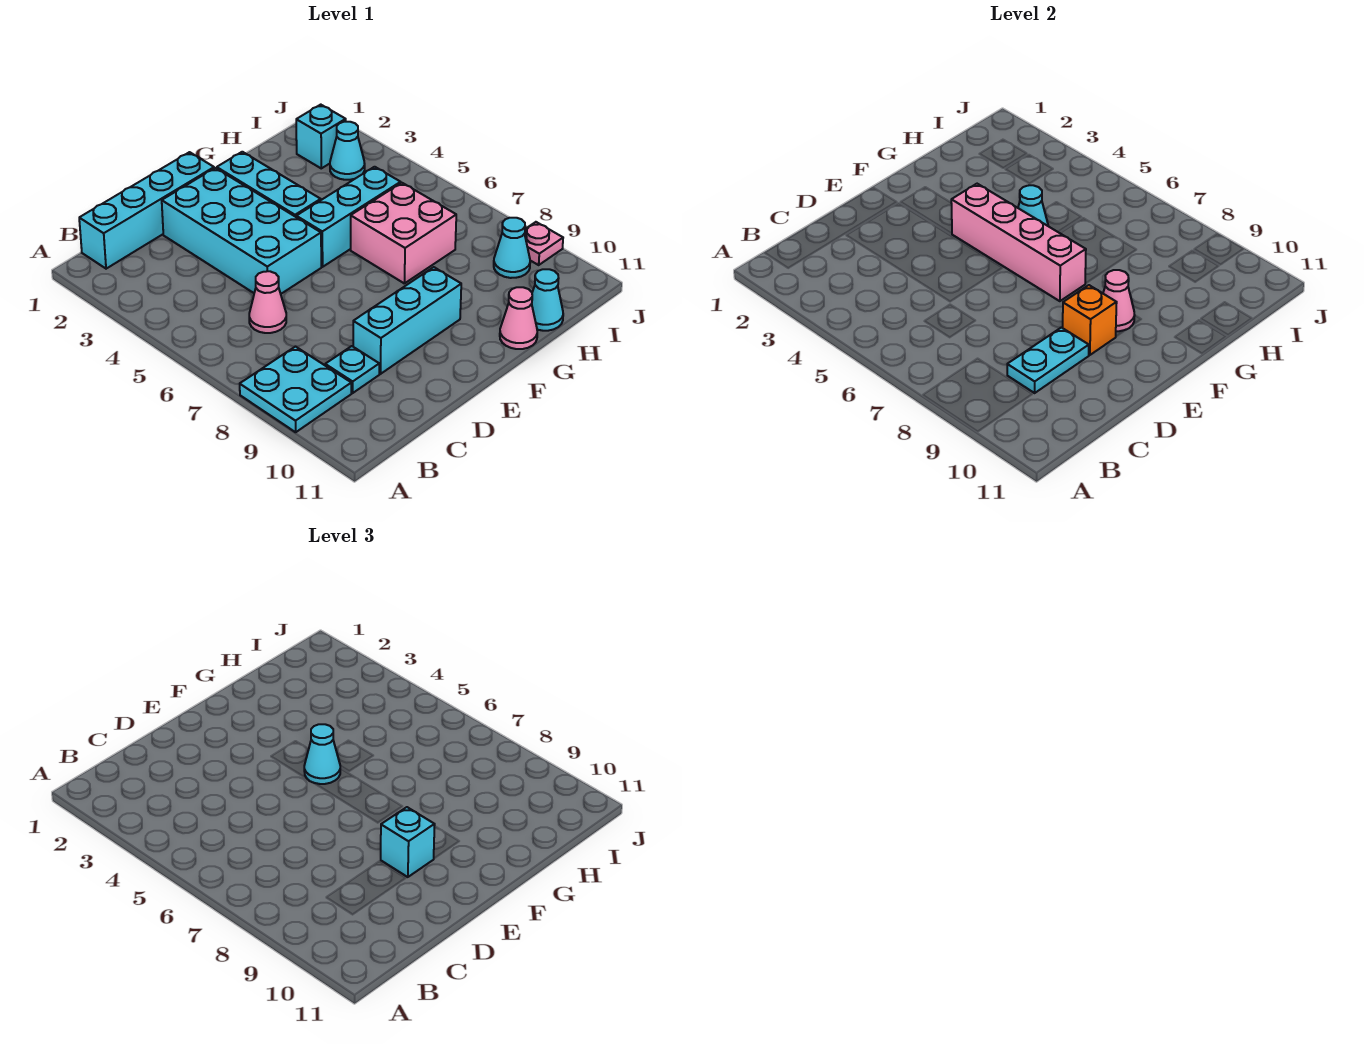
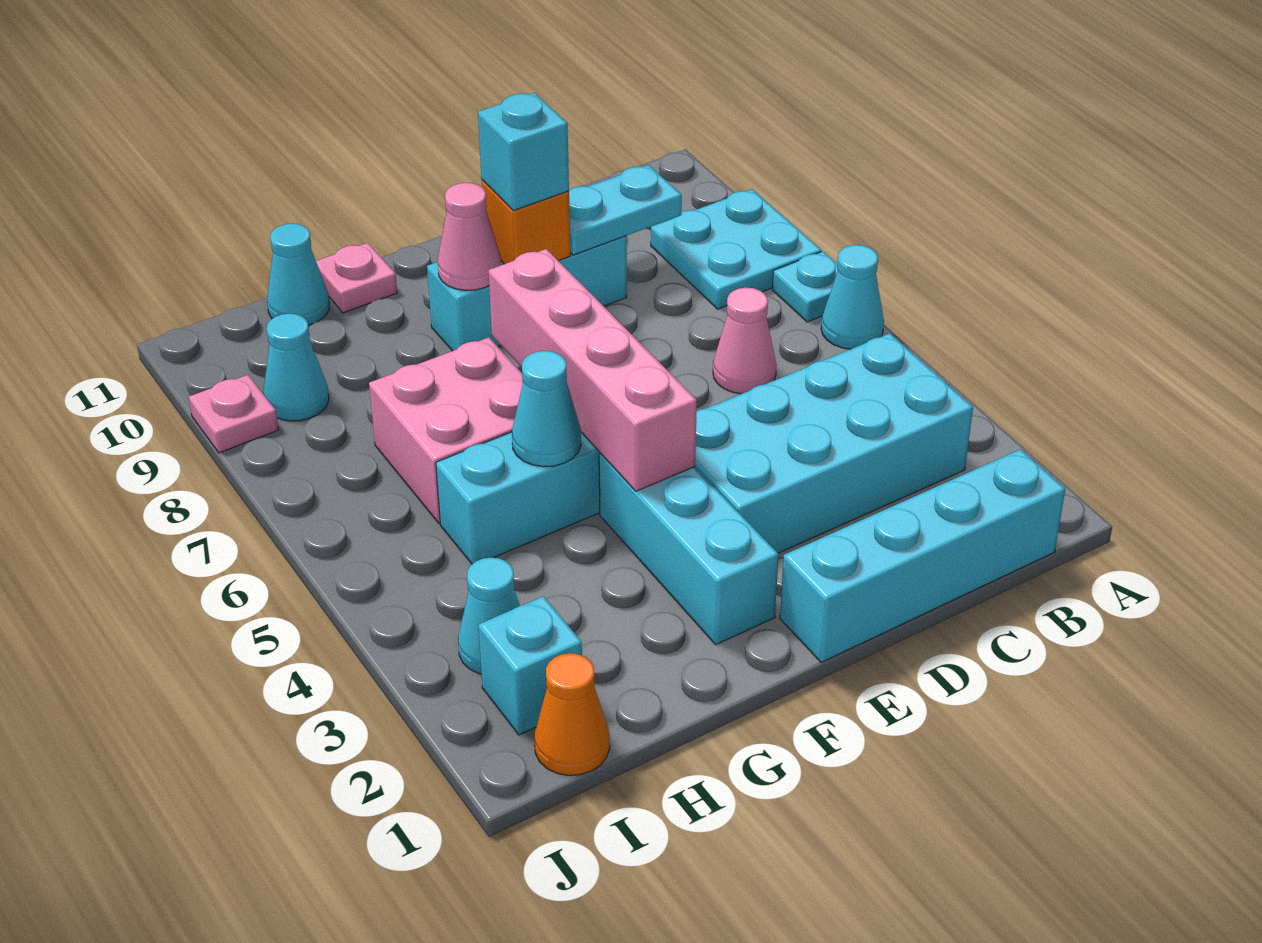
cyan 1x1 plate [325,346,379,393] -> cyan 1x1 plate moved to [772,251,838,322]
cyan 2x4 brick [162,168,321,294] -> cyan 2x4 brick turned to [695,333,973,553]
cyan 1x1 cone [304,724,340,784] -> cyan 1x1 cone moved to [821,245,884,349]
pink 1x1 cone [500,287,537,349] -> pink 1x1 plate [316,243,397,313]
none -> orange 1x1 cone [534,653,610,775]

